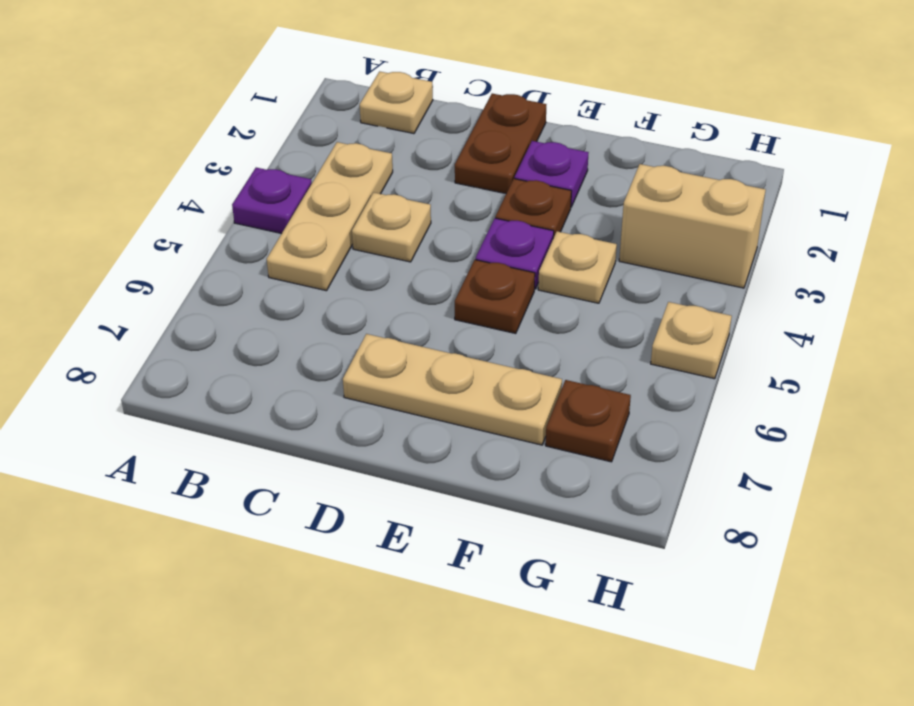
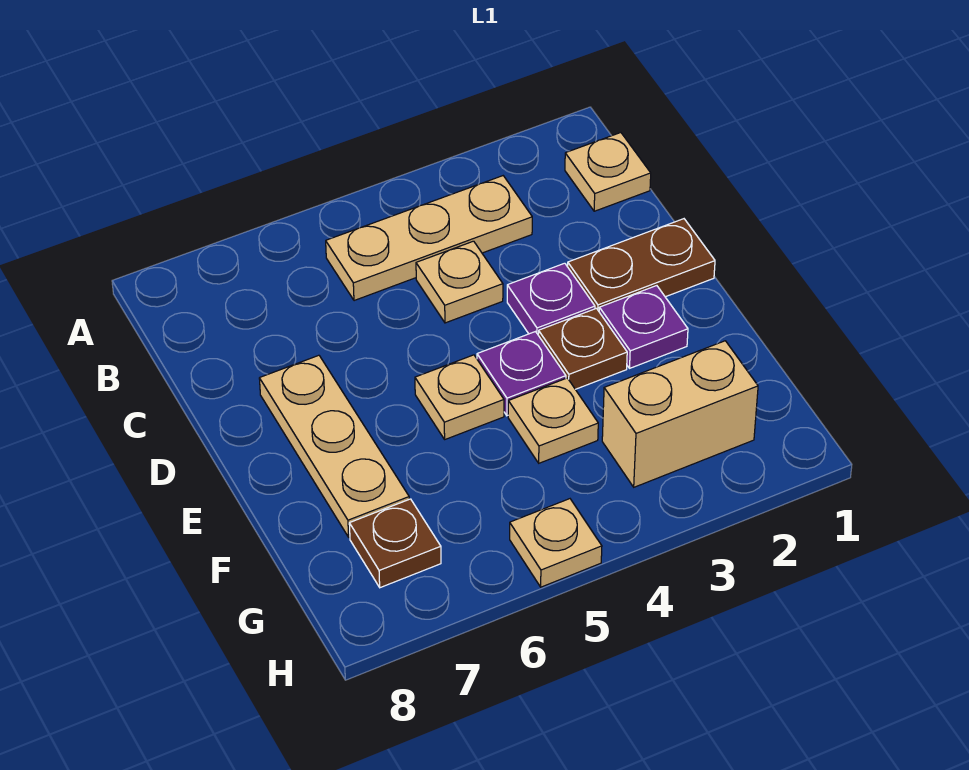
purple 1x1 plate [232,168,312,234] -> purple 1x1 plate moved to [507,263,595,334]
brown 1x1 plate [455,260,535,334] -> tan 1x1 plate [415,355,504,439]
tan 1x2 brick [619,164,766,288] -> tan 1x2 brick turned to [602,341,758,487]

